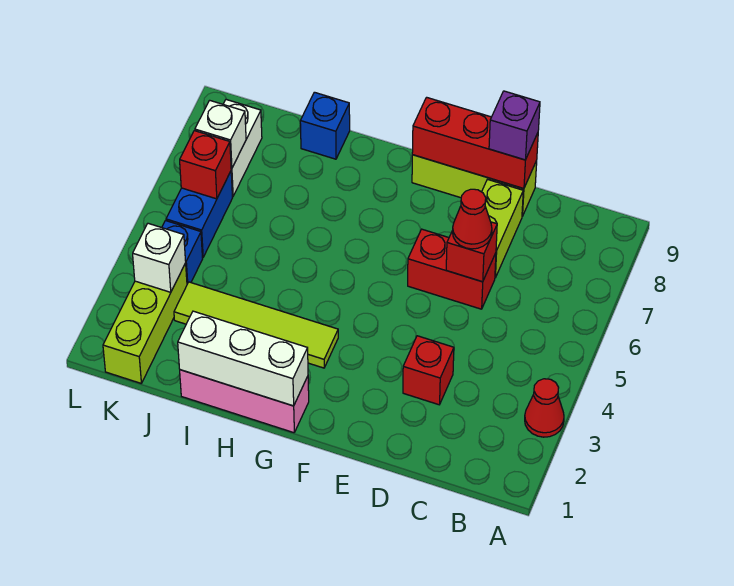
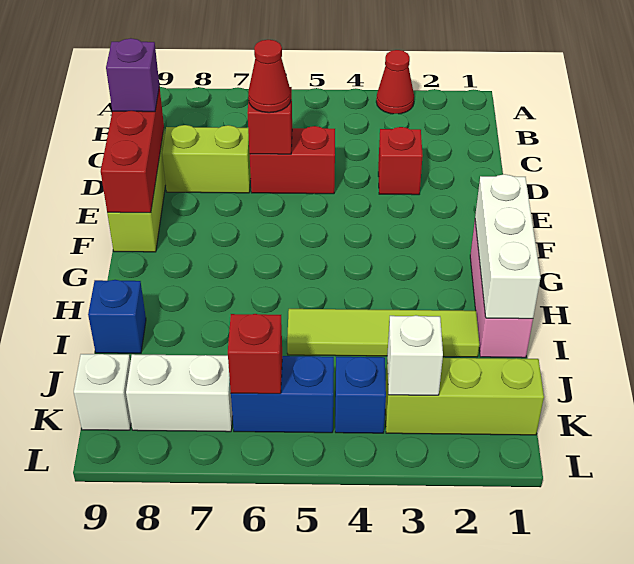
red 1x2 brick [408,229,496,309] -> red 1x2 brick turned to [250,126,335,194]
lime 1x4 tile [174,282,338,368] -> lime 1x4 tile turned to [287,309,479,357]
white 1x1 brick [195,100,246,168] -> white 1x1 brick moved to [74,354,131,430]

